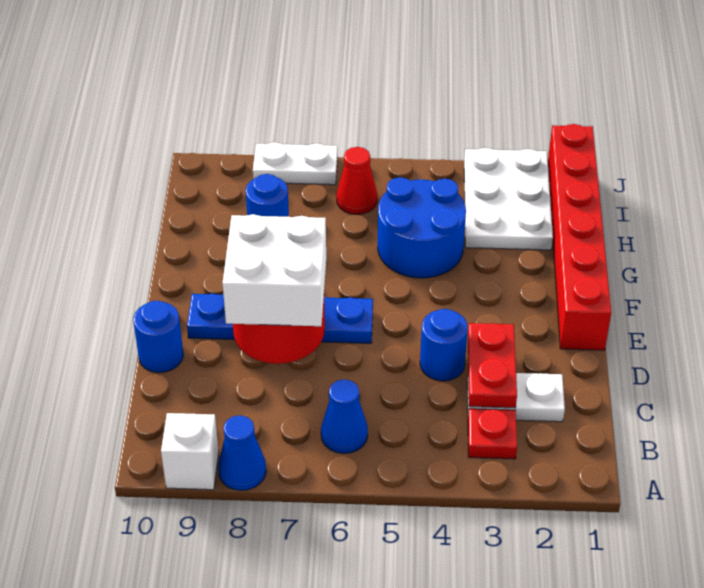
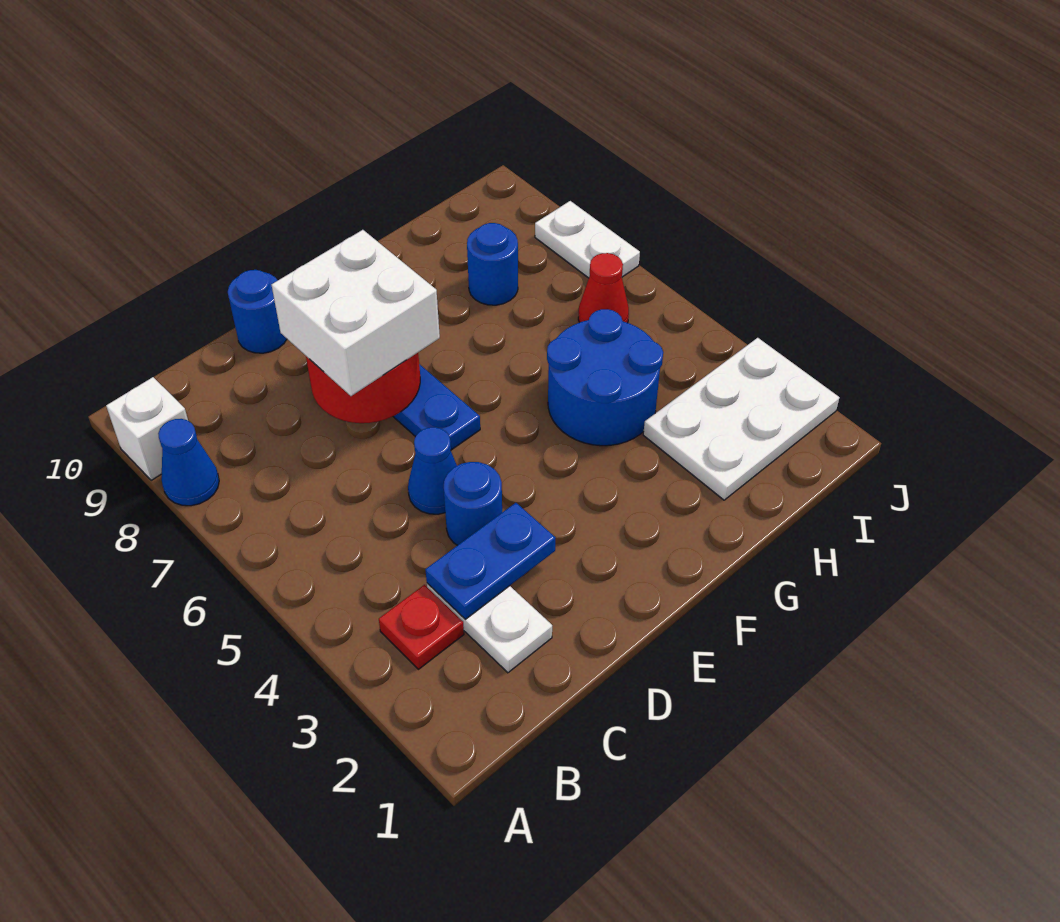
blue 1x1 cone [321,379,368,454] -> blue 1x1 cone moved to [408,427,457,514]
red 1x2 plate [468,323,517,408] -> blue 1x2 plate [425,503,556,619]
red 1x6 brick [548,124,611,350] -> none

